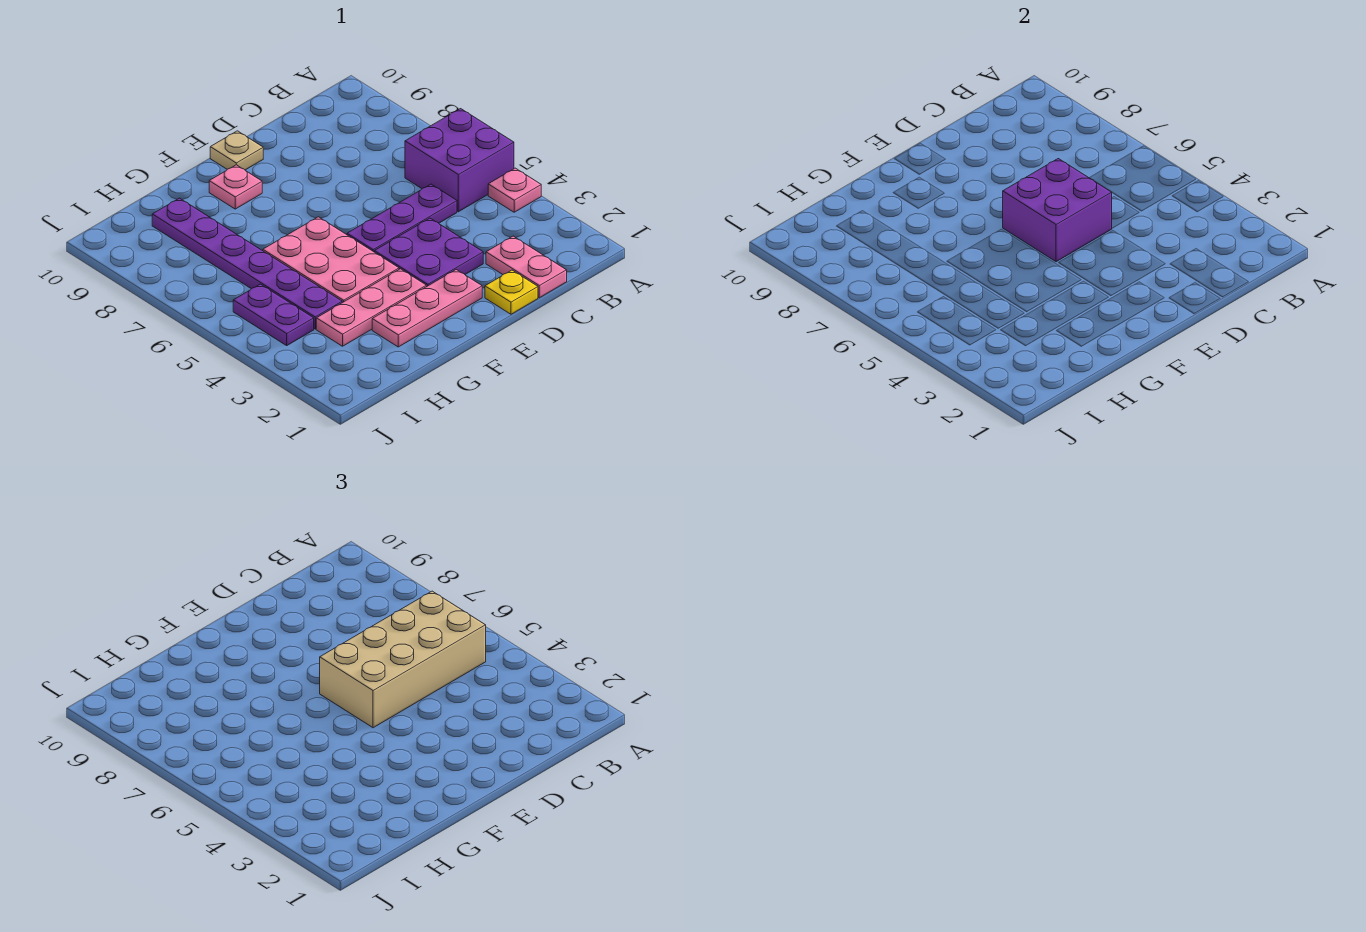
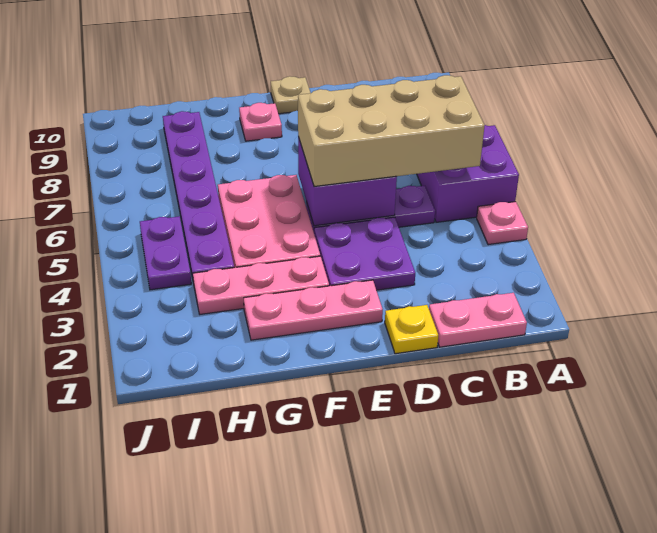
pink 1x2 plate [486,236,567,298] -> pink 1x2 plate turned to [429,293,527,347]

